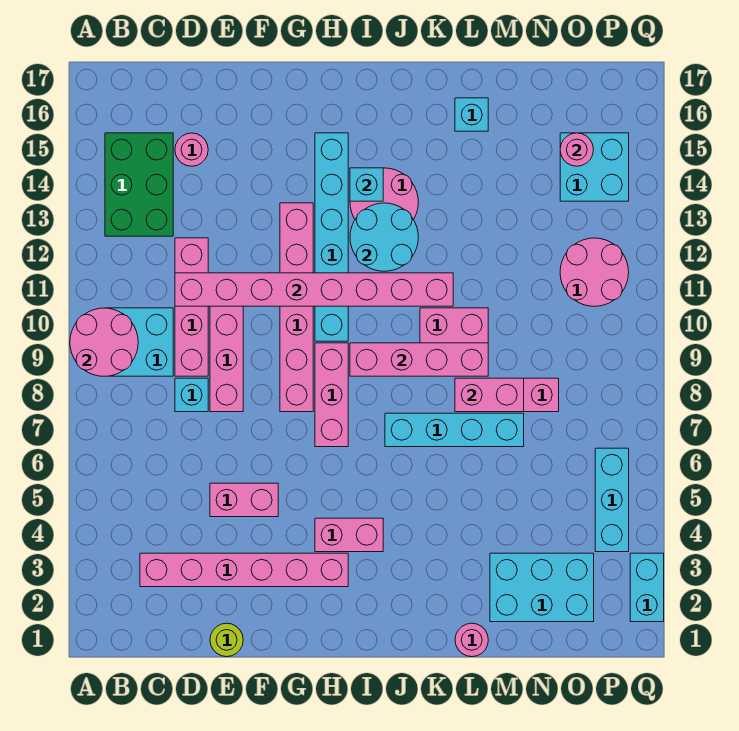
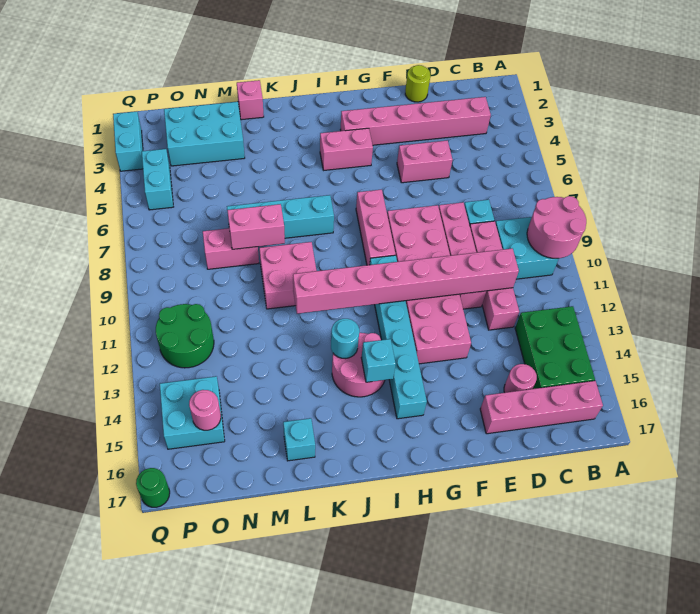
pink 1x6 brick [280,203,313,412] -> pink 2x6 brick [387,205,471,364]
pink 1x4 brick [350,343,488,376] -> pink 1x4 brick moved to [480,381,603,434]
cyan 2x2 round brick [350,203,418,271] -> cyan 1x1 round brick [331,319,359,359]
pink 1x1 round brick [455,623,488,657] -> pink 1x1 brick [237,80,264,120]
pink 2x2 round brick [560,238,629,306] -> green 2x2 round brick [156,304,214,368]
cyan 1x3 brick [595,448,629,552] -> cyan 1x2 brick [142,149,173,210]
none -> green 1x1 round brick [136,468,170,507]

